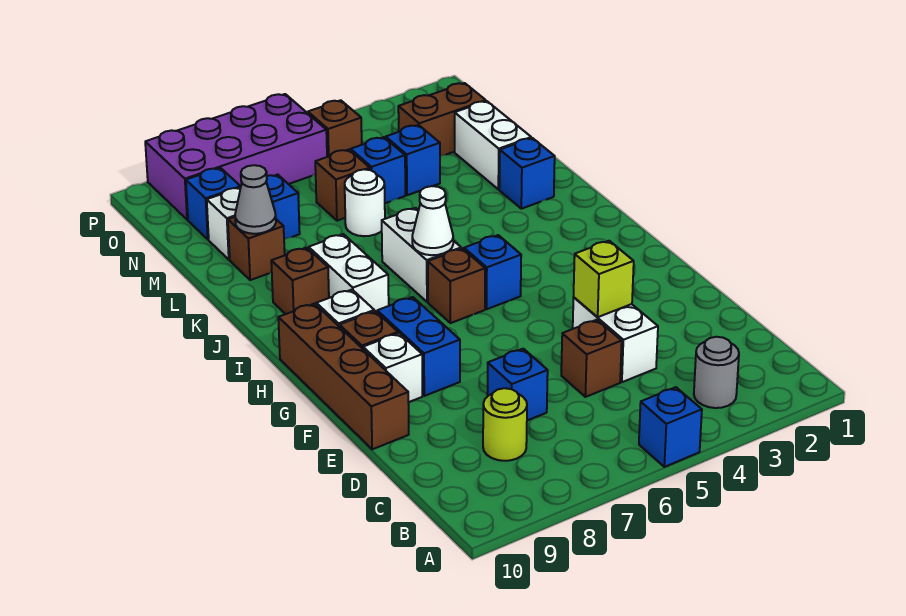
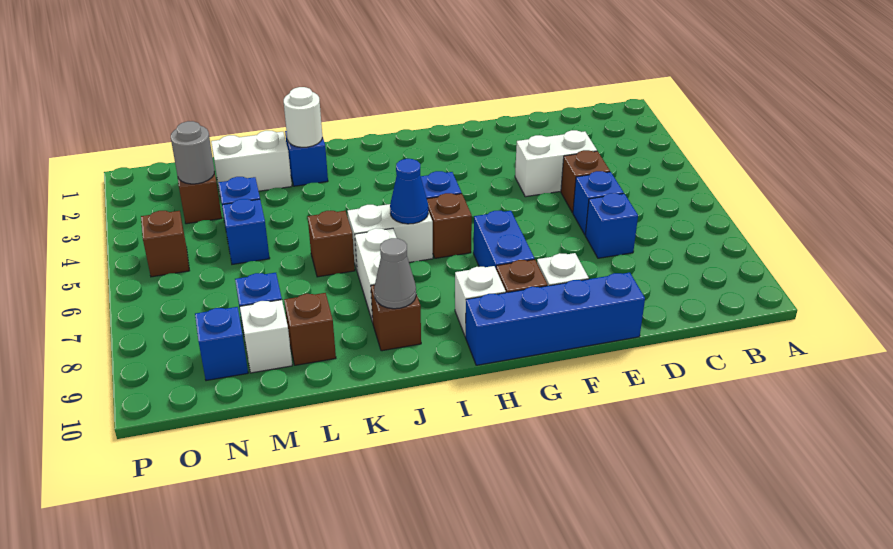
blue 1x1 brick [639,387,702,467] -> blue 1x1 brick moved to [573,171,624,235]
grey 1x1 round brick [694,337,739,408] -> grey 1x1 round brick moved to [171,121,215,184]
lime 1x1 round brick [483,388,527,461] -> none
lime 1x1 brick [574,241,634,317] -> none
brown 1x4 brick [278,304,409,449] -> blue 1x4 brick [465,272,645,365]
blue 1x2 brick [377,297,460,396] -> blue 1x2 brick turned to [473,211,534,268]
white 1x1 cone [412,186,453,255] -> blue 1x1 cone [390,159,428,224]
white 1x2 brick [309,234,389,312] -> white 1x2 brick turned to [355,228,396,322]
white 1x1 round brick [345,169,385,236] -> white 1x1 round brick moved to [284,87,322,147]
grey 1x1 cone [235,165,276,234] -> grey 1x1 cone moved to [374,238,416,309]
brown 1x1 brick [315,150,370,221] -> brown 1x1 brick moved to [308,211,355,277]
purple 2x4 brick [145,94,327,220] -> none

